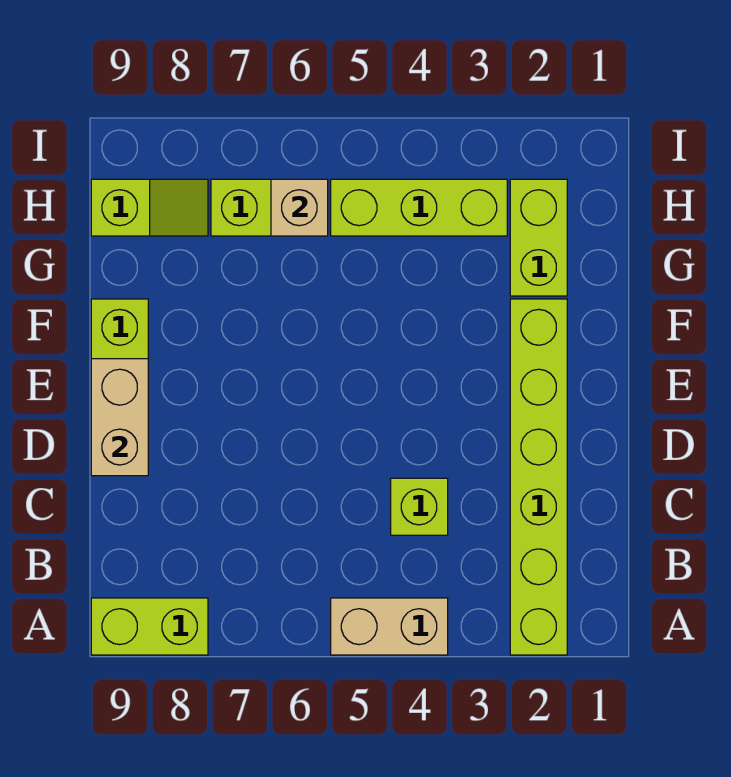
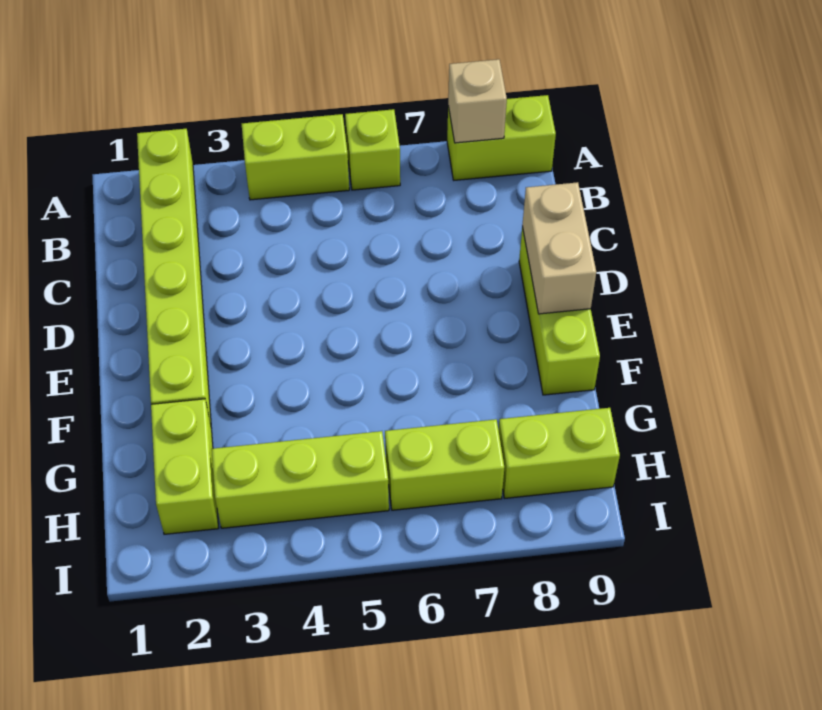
tan 1x2 brick [331,598,448,655] -> lime 1x2 brick [242,114,349,200]
lime 1x1 brick [391,478,448,535] -> lime 1x1 brick moved to [345,109,400,190]
tan 1x1 brick [271,179,328,236] -> tan 1x1 brick moved to [448,59,507,143]
lime 1x2 slope [91,179,208,236] -> lime 1x2 brick [499,408,620,498]

